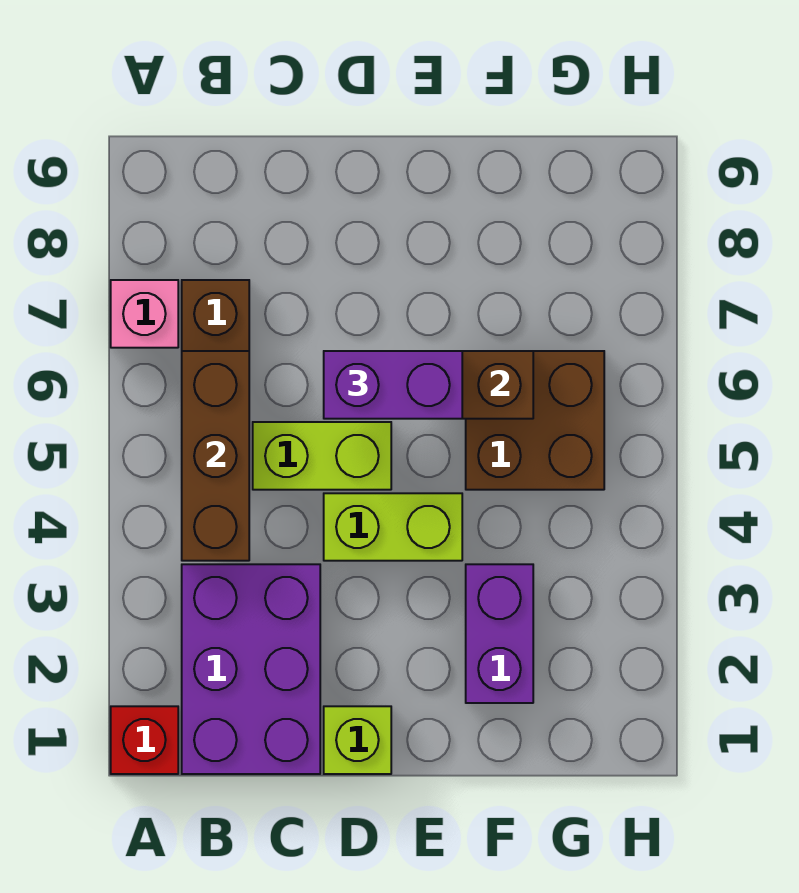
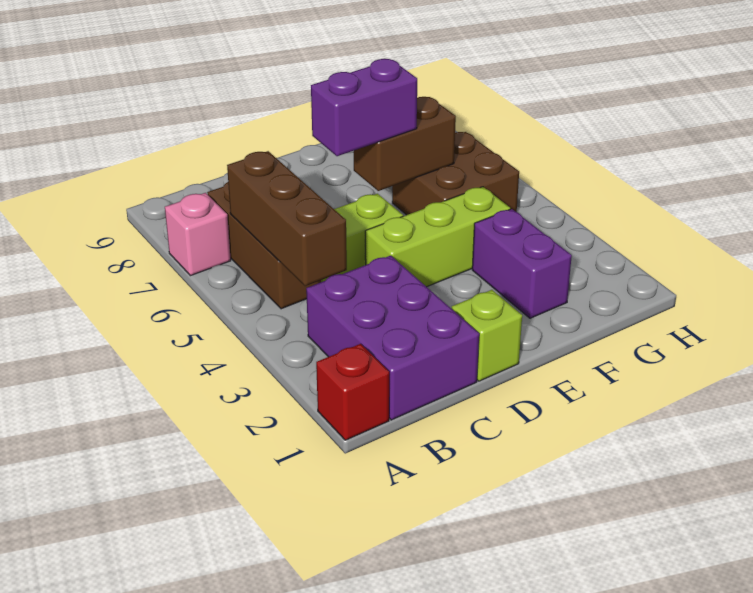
lime 1x2 brick [324,493,462,561] -> lime 1x3 brick [365,187,510,287]

